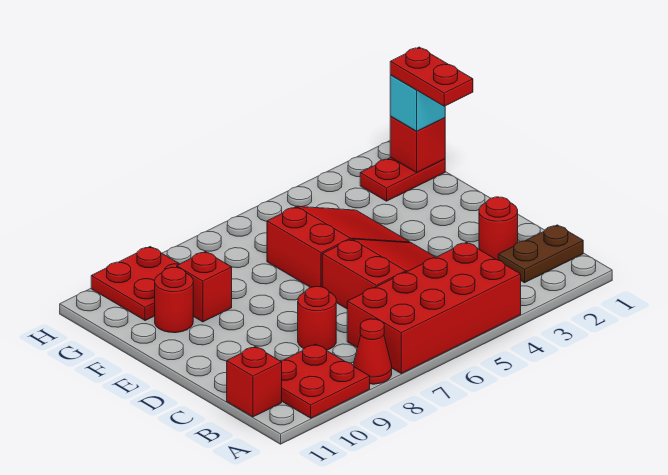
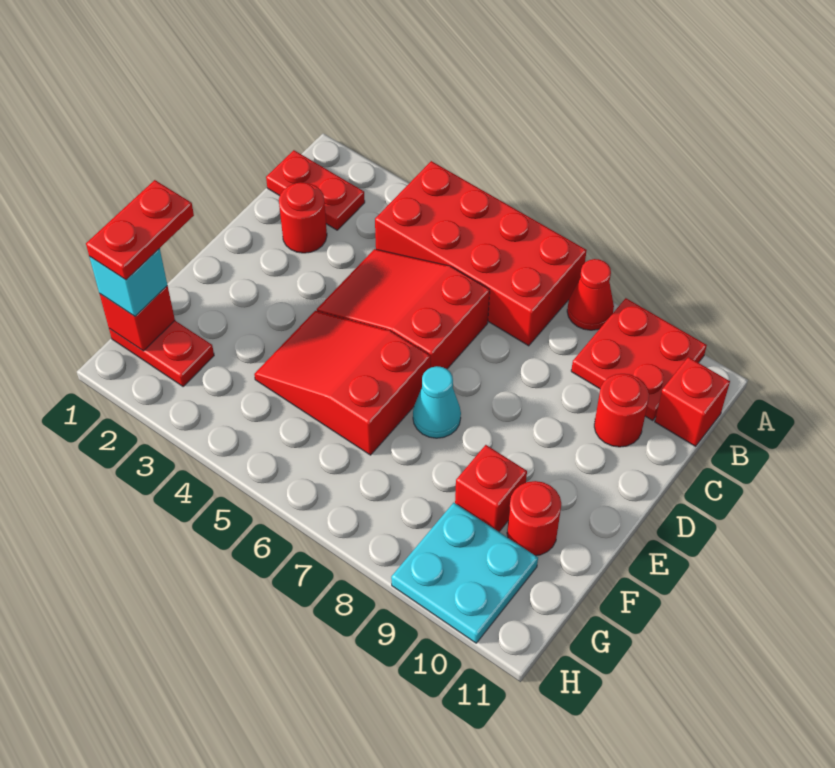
brown 1x2 plate [498,225,583,283] -> red 1x2 plate [266,150,365,230]
red 1x1 round brick [298,287,336,350] -> red 1x1 round brick moved to [594,374,649,447]
none -> cyan 1x1 cone [413,366,461,438]
red 2x2 plate [91,247,179,321] -> cyan 2x2 plate [391,503,538,643]

